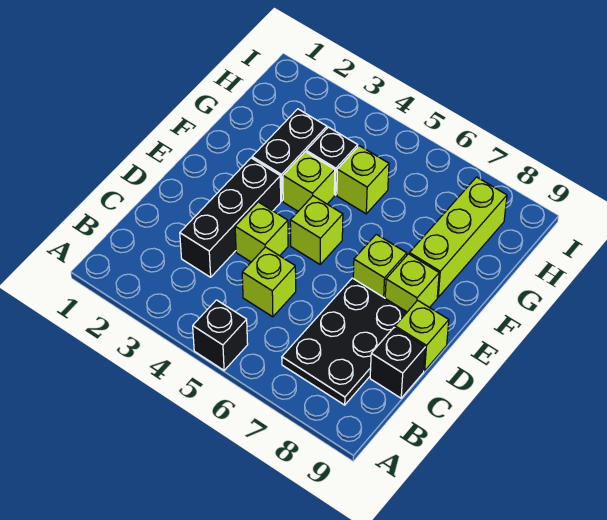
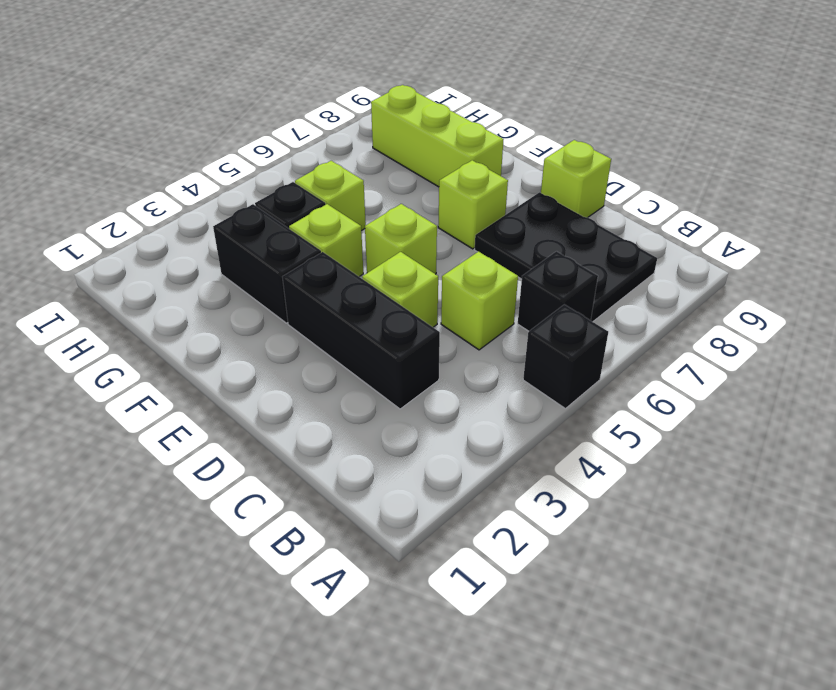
black 1x1 brick [370,328,425,398] -> black 1x1 brick moved to [518,251,598,331]
lime 1x1 brick [385,254,439,312] -> none

